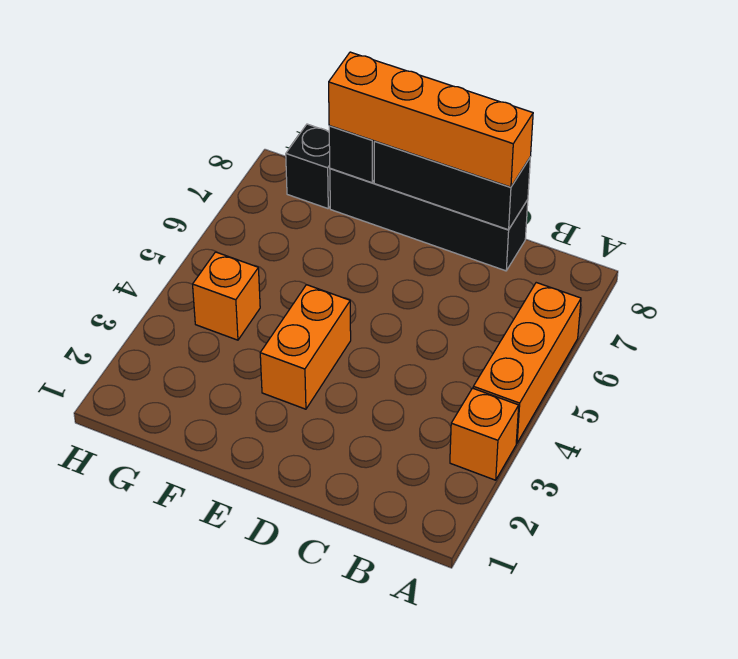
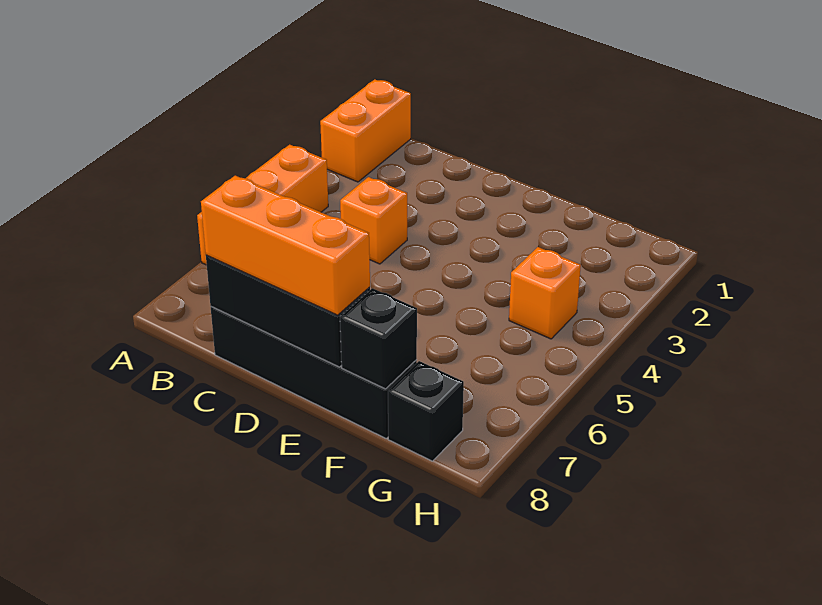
orange 1x1 brick [450,388,519,480] -> orange 1x1 brick moved to [340,177,407,264]
orange 1x4 brick [329,52,533,187] -> orange 1x3 brick [201,176,370,315]
orange 1x2 brick [260,285,351,409] -> orange 1x2 brick moved to [320,79,411,182]

